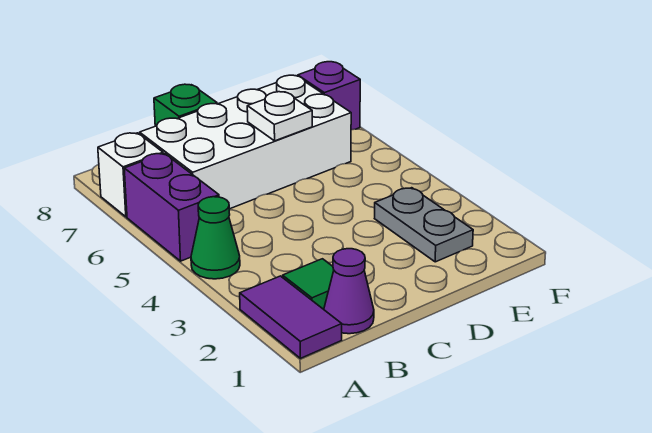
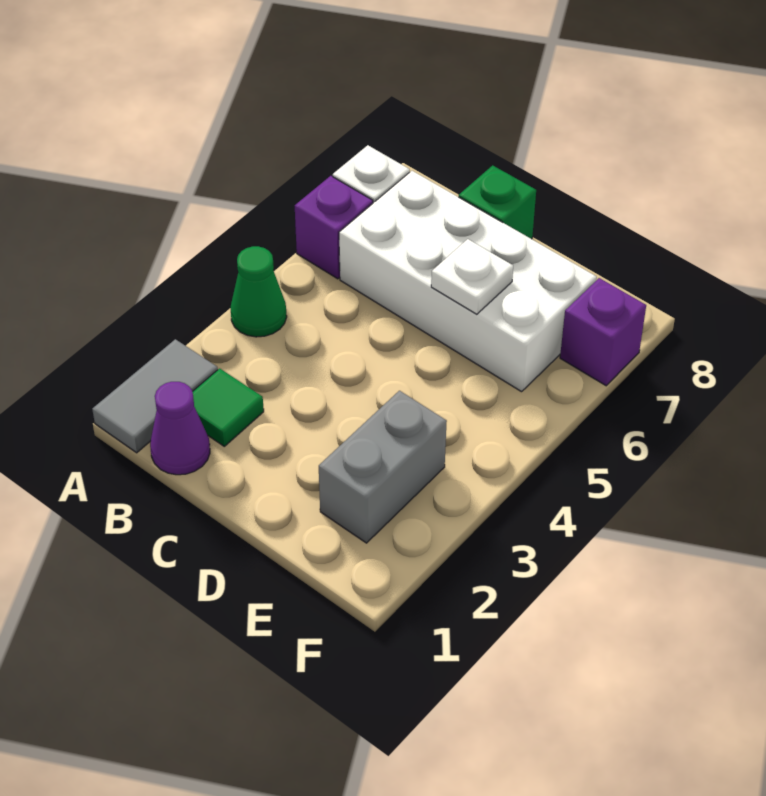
purple 1x2 tile [240,276,342,358] -> grey 1x2 tile [92,339,218,453]
purple 1x2 brick [124,153,219,261] -> purple 1x1 brick [295,176,373,279]
grey 1x2 plate [375,188,473,262] -> grey 1x2 brick [319,391,447,543]

